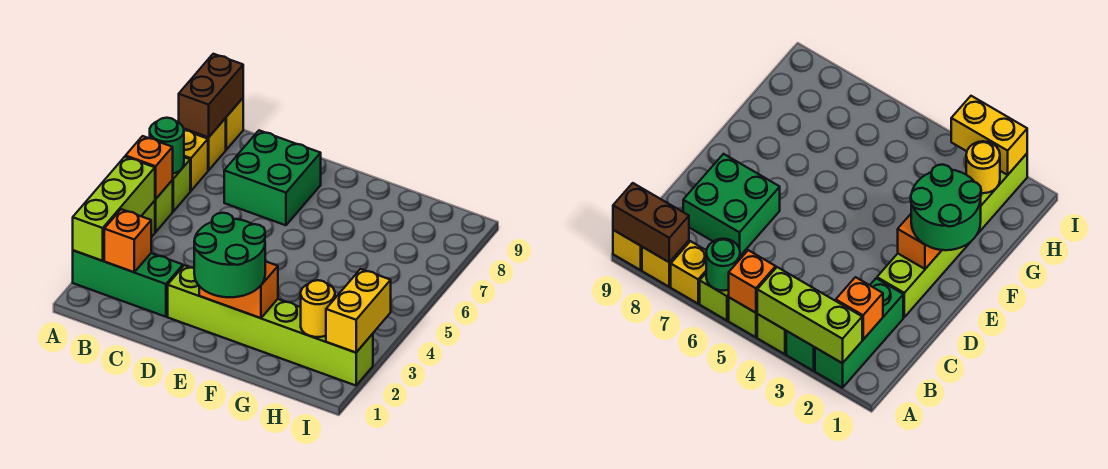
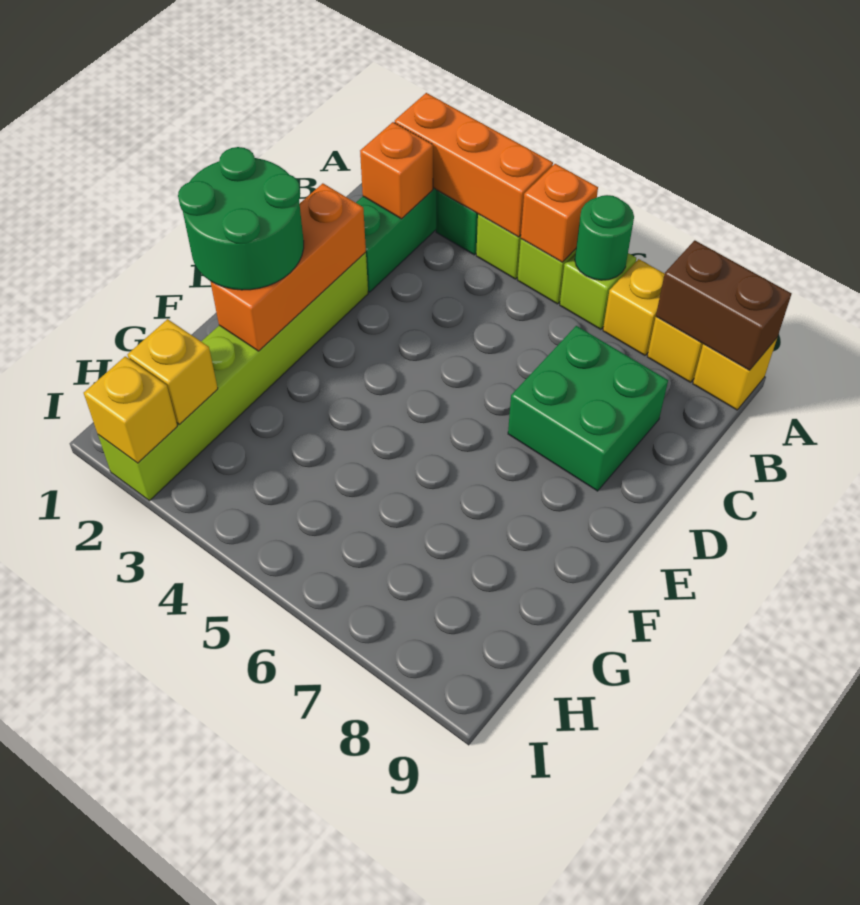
lime 1x3 brick [73,157,155,261] -> orange 1x3 brick [395,93,553,237]
orange 1x2 brick [199,261,278,318] -> orange 1x3 brick [211,183,366,351]
yellow 1x1 round brick [301,280,335,337] -> yellow 1x1 brick [128,319,218,424]
yellow 1x2 brick [326,269,391,353] -> yellow 1x1 brick [84,356,177,463]

